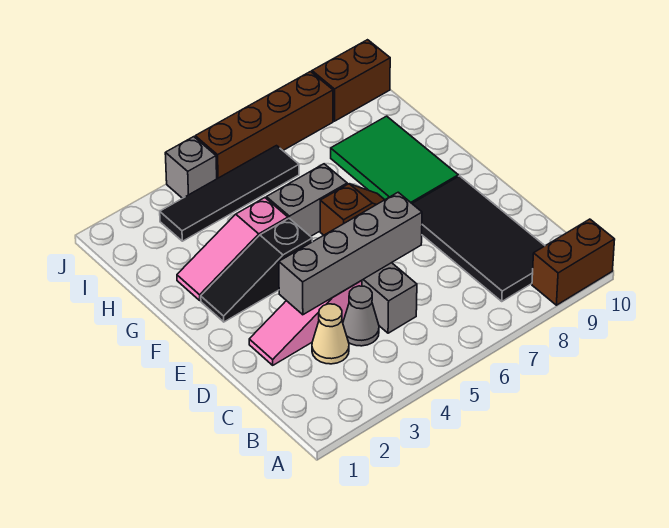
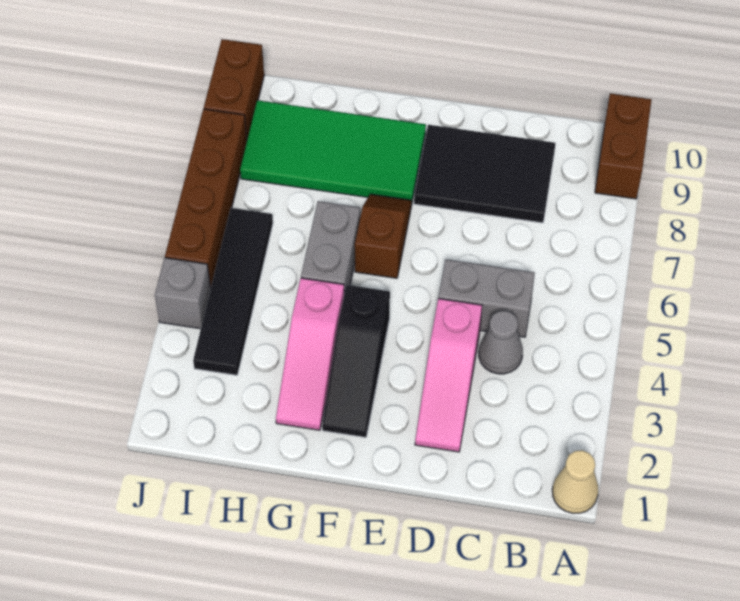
black 2x4 tile [412,176,545,301] -> black 2x3 tile [414,125,556,223]
tan 1x1 cone [312,304,349,364] -> tan 1x1 cone moved to [552,450,598,513]
grey 1x4 brick [279,192,422,315] -> none
green 2x3 tile [331,116,458,203] -> green 2x4 tile [240,100,426,201]

